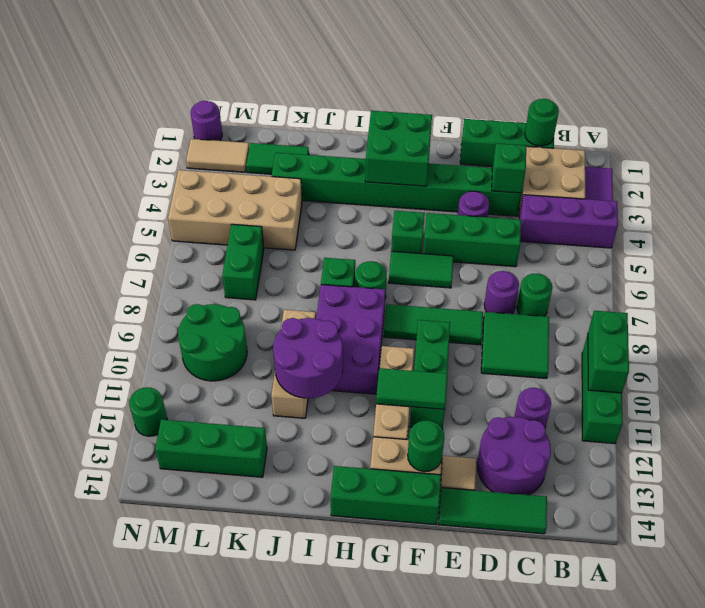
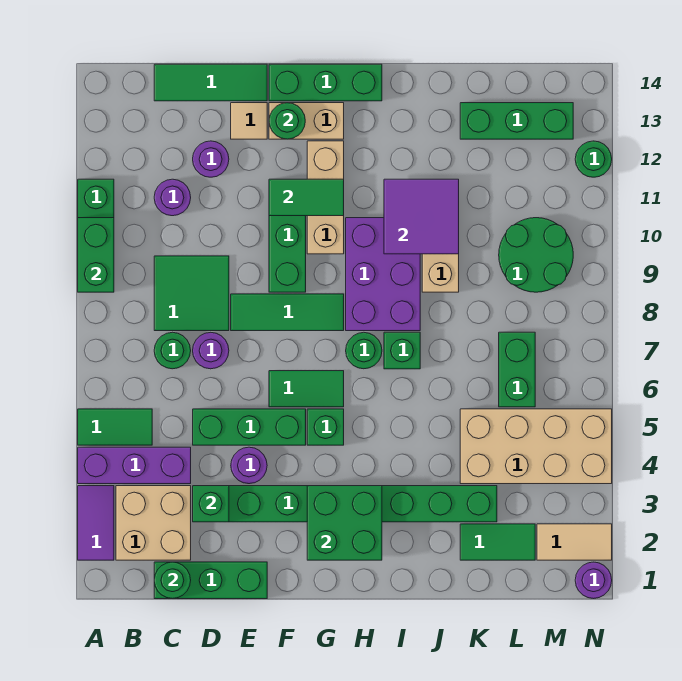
none -> green 1x2 tile [78,409,152,445]
purple 2x2 round brick [477,417,551,495] -> purple 1x1 round brick [193,141,229,177]
purple 2x2 round brick [273,318,343,398] -> purple 2x2 tile [384,179,459,254]

